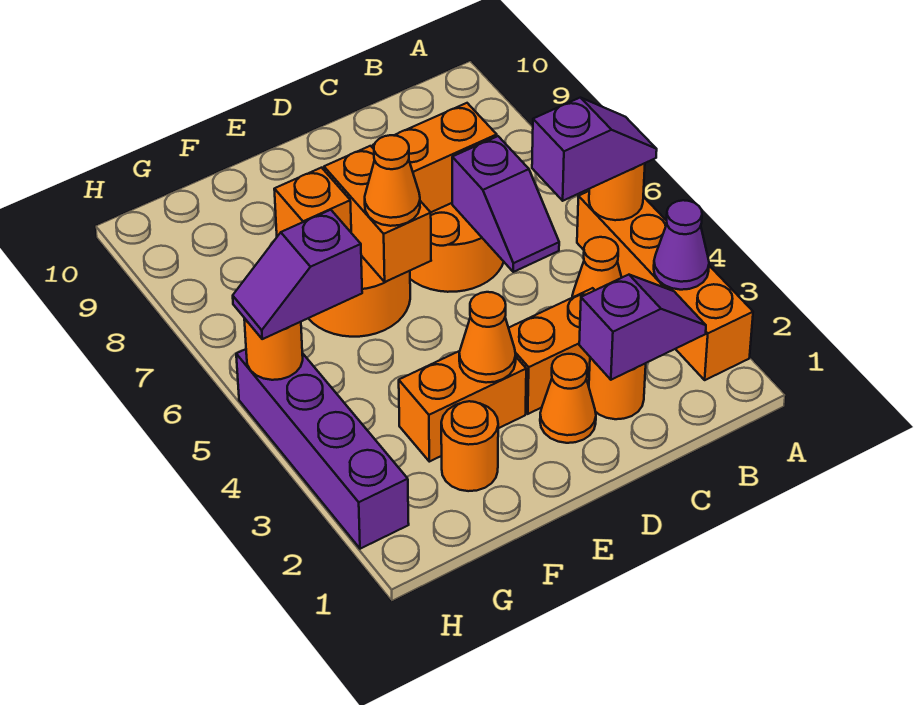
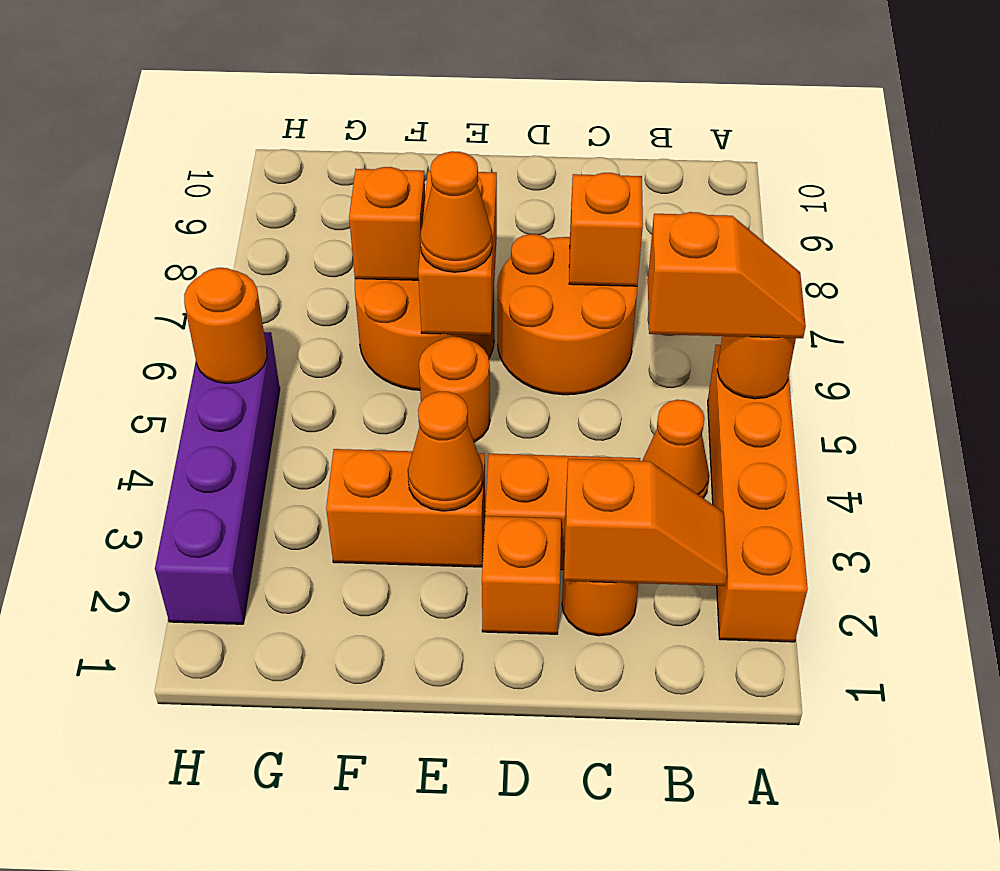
purple 1x1 cone [654,200,709,290] -> none
purple 1x2 slope [532,98,657,201] -> orange 1x2 slope [648,212,806,338]
purple 1x2 slope [579,275,706,380] -> orange 1x2 slope [564,459,727,586]
purple 1x2 slope [452,136,559,272] -> none
orange 1x2 brick [373,103,497,212] -> orange 1x1 brick [569,173,643,286]
orange 1x1 cone [540,354,596,443] -> orange 1x1 brick [482,516,561,634]
orange 1x1 round brick [441,401,498,491] -> orange 1x1 round brick moved to [419,337,490,442]
purple 1x2 slope [233,210,362,339] -> none

